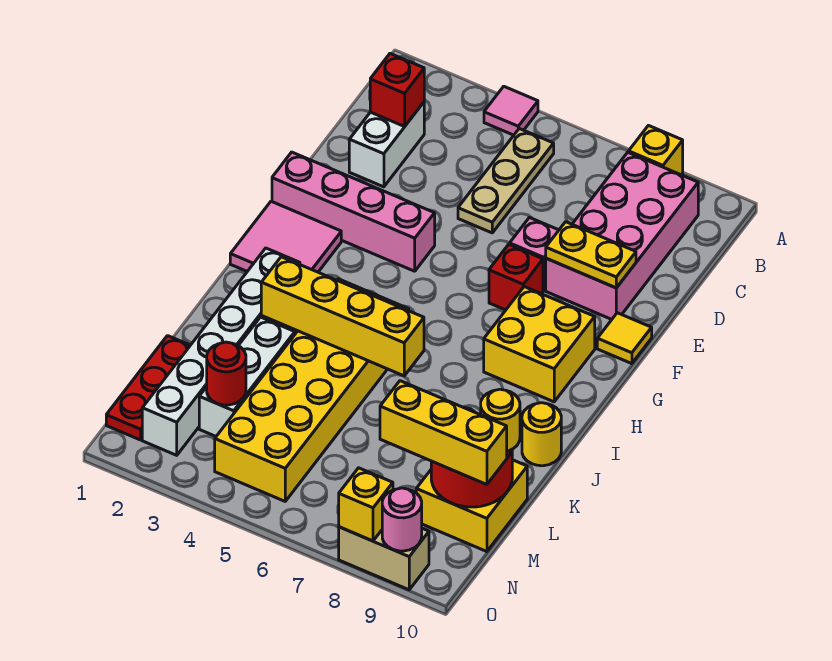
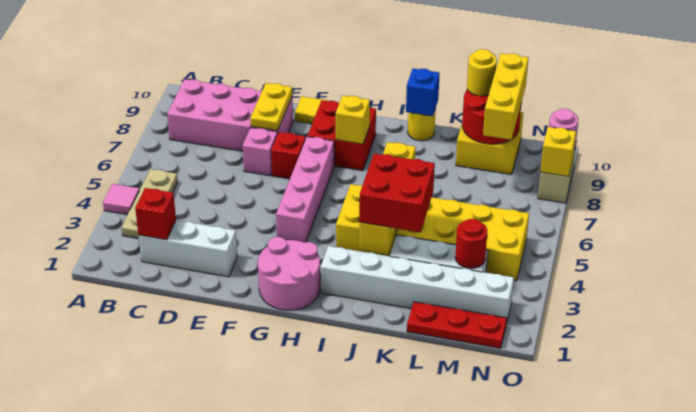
yellow 1x1 brick [629,126,683,175] -> yellow 1x1 brick moved to [336,96,370,144]
tan 1x3 plate [458,129,554,233] -> tan 1x3 plate turned to [121,169,178,239]
white 1x2 brick [349,102,424,187] -> white 1x3 brick [139,220,237,277]
pink 1x4 brick [272,152,435,271] -> pink 1x4 brick moved to [276,137,334,243]
pink 2x2 tile [230,201,341,272] -> pink 2x2 round brick [258,237,320,310]
yellow 2x2 brick [484,287,595,402] -> red 2x2 brick [307,100,376,171]
none -> red 2x2 brick [359,153,435,232]
none -> blue 1x1 brick [406,69,440,116]

